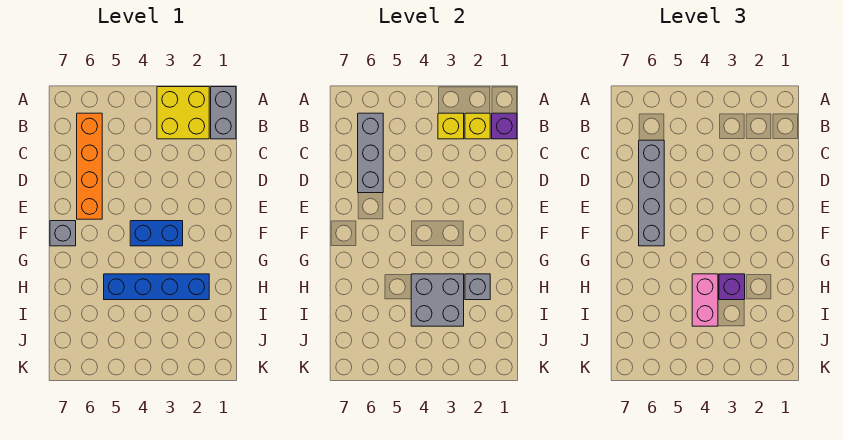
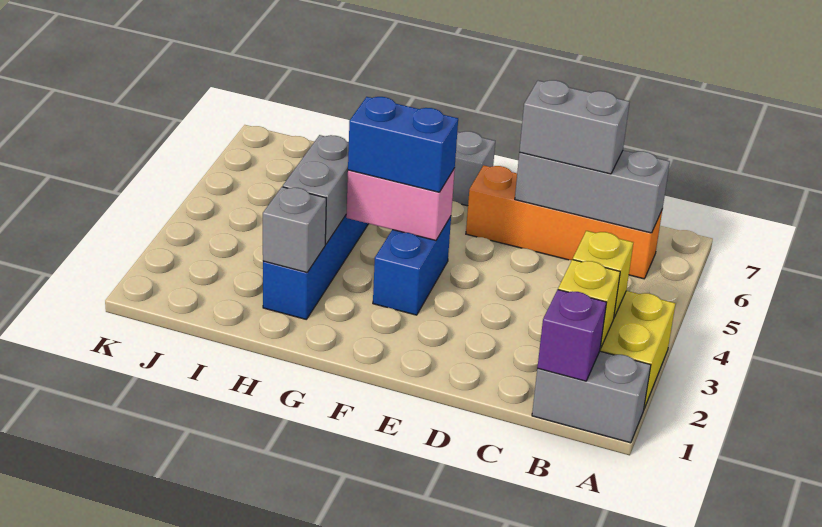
grey 1x4 brick [639,140,664,246] -> grey 1x2 brick [519,80,630,174]
none -> blue 1x2 brick [348,97,458,192]
grey 2x2 brick [411,274,464,326] -> grey 1x2 brick [283,135,349,244]
purple 1x1 brick [719,274,745,300] -> none
pink 1x2 brick [692,274,718,326] -> pink 1x2 brick moved to [346,168,455,240]

